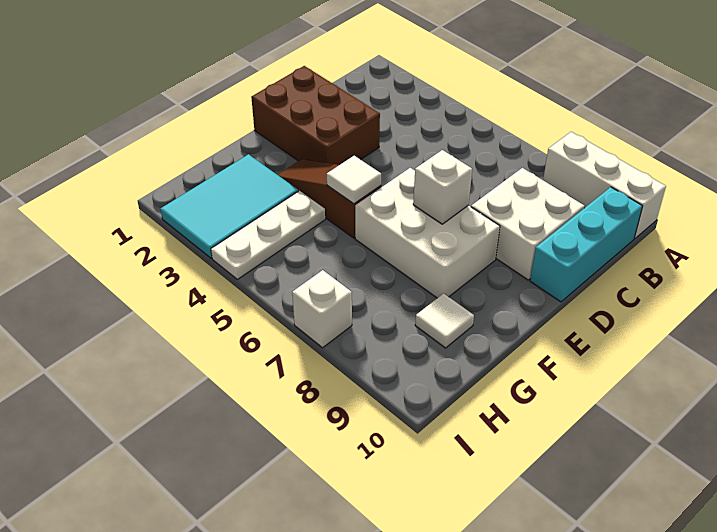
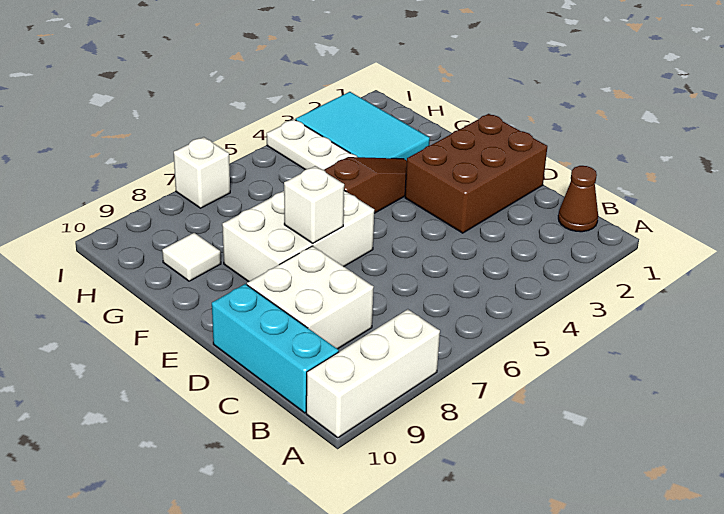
none -> brown 1x1 cone [558,166,598,232]
white 1x1 tile [327,156,381,204] -> none

